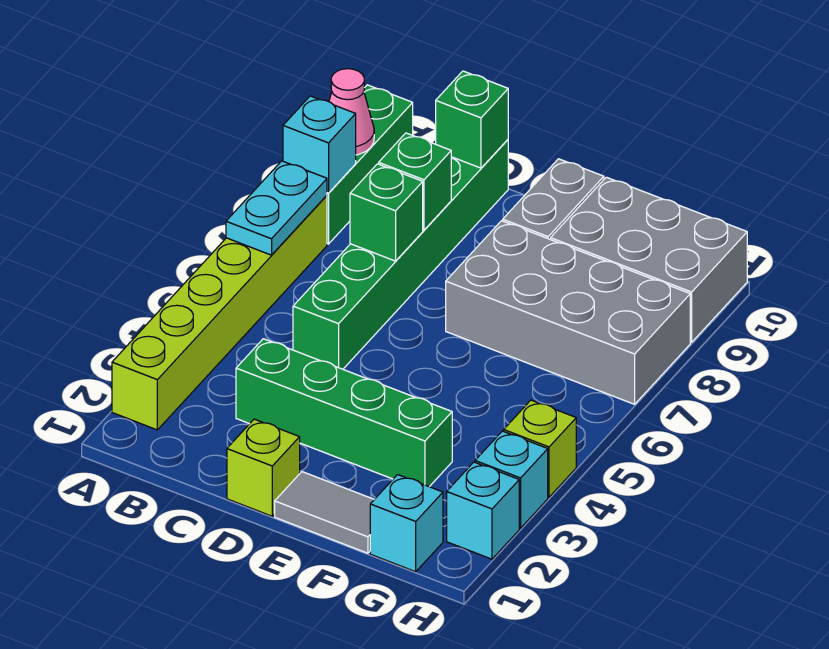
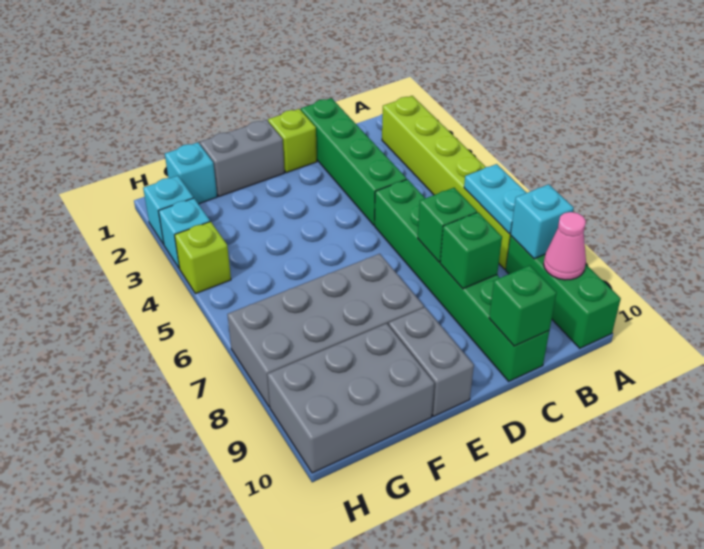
green 1x4 brick [236,339,452,487] -> green 1x4 brick turned to [301,98,407,225]
grey 1x2 tile [275,472,374,553] -> grey 1x2 brick [200,120,284,196]

